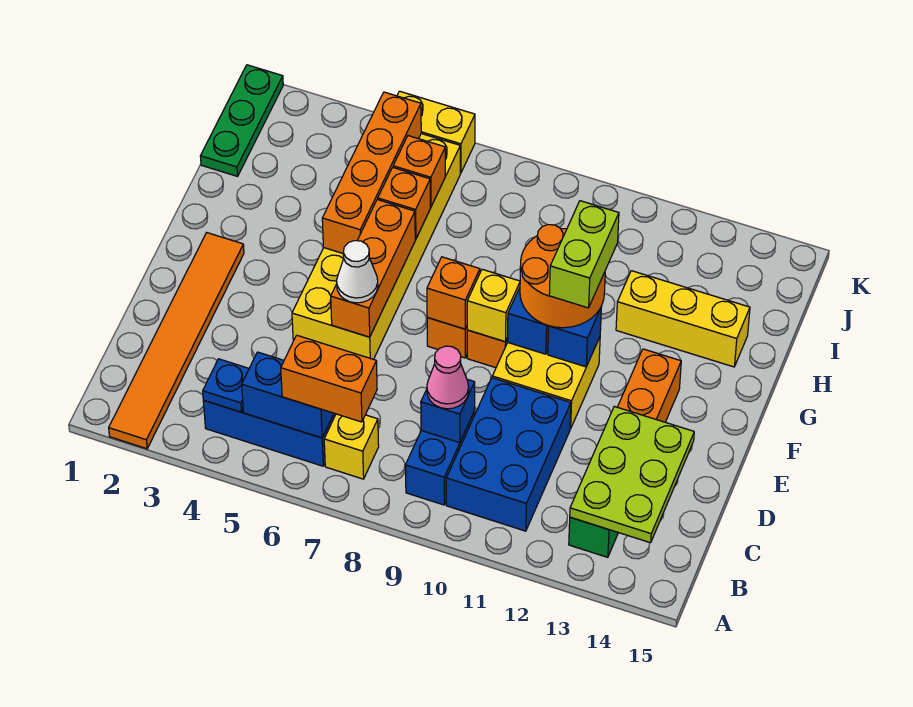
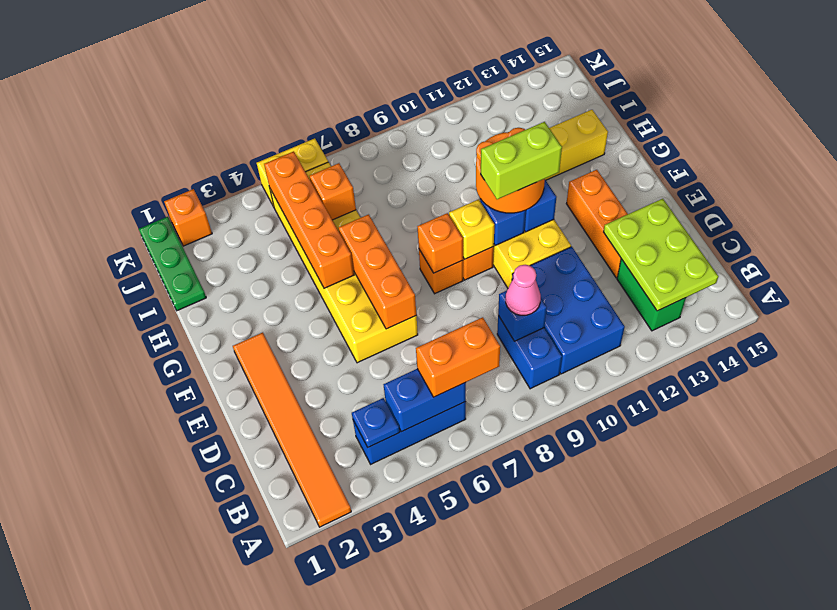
yellow 1x1 brick [324,414,379,479] -> none
white 1x1 cone [337,241,378,303] -> none
lime 1x2 brick [549,201,619,308] -> lime 1x2 brick turned to [481,122,562,199]
orange 1x1 brick [378,168,430,239] -> orange 1x1 brick moved to [164,189,212,246]

